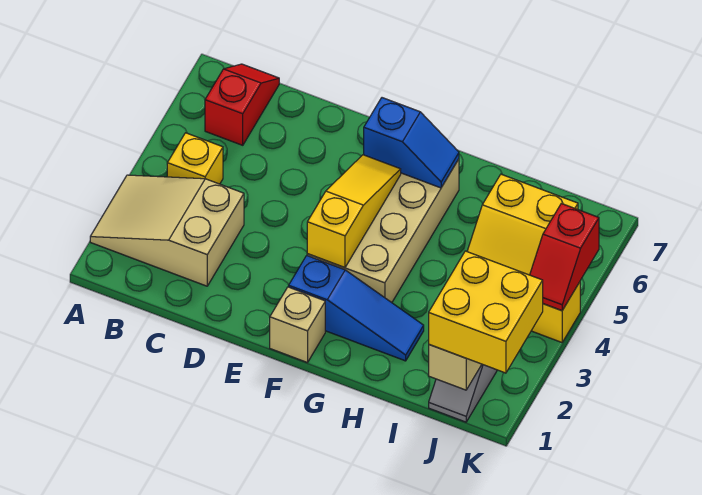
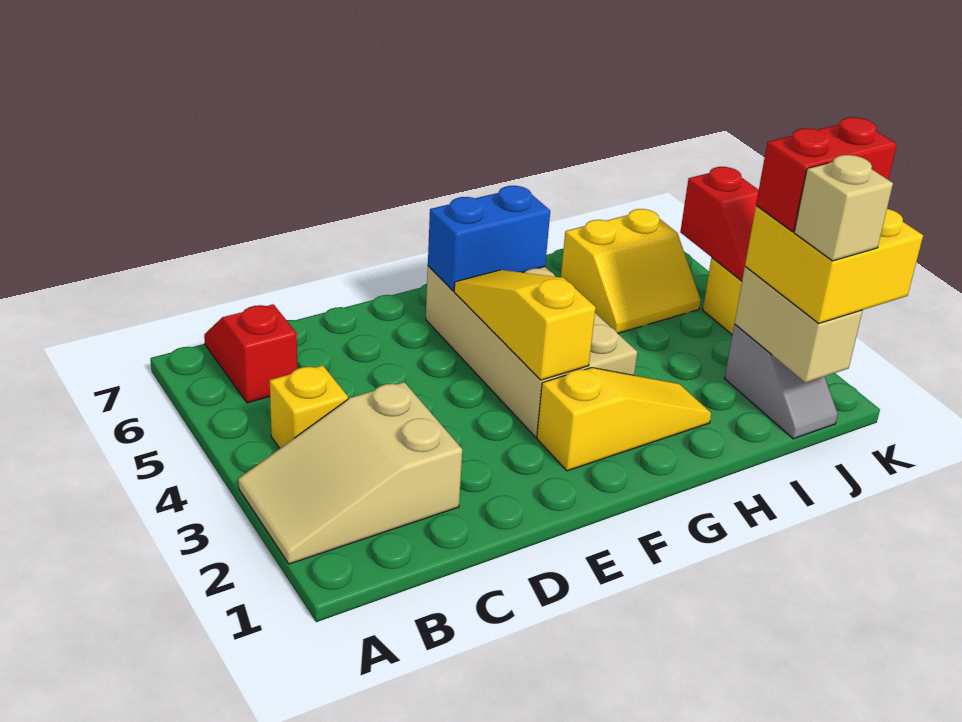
tan 1x1 brick [270,287,325,363] -> tan 1x1 brick moved to [794,155,893,261]
blue 1x3 slope [289,256,424,361] -> yellow 1x3 slope [537,368,711,471]
blue 1x2 slope [364,98,459,188] -> blue 1x2 brick [428,186,550,291]
none -> red 1x2 brick [756,117,897,232]

